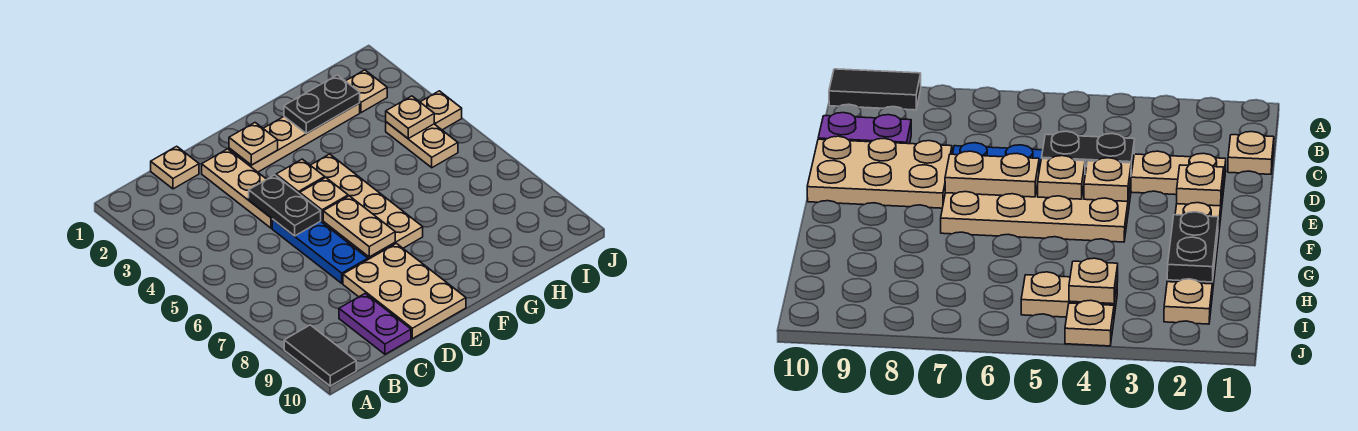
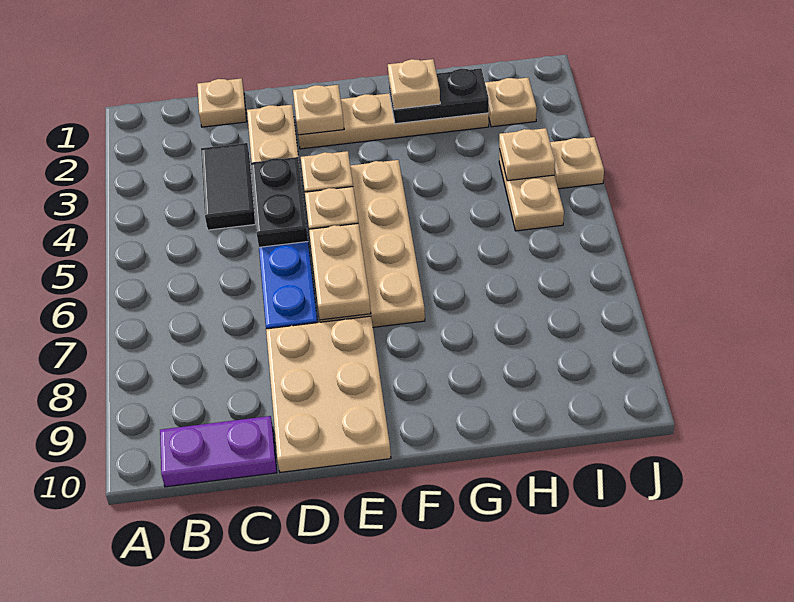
black 1x2 tile [284,325,356,386] -> black 1x2 tile moved to [201,143,255,230]
purple 1x2 plate [339,294,411,354] -> purple 1x2 plate turned to [160,416,277,487]
none -> tan 1x1 plate [388,59,440,109]

